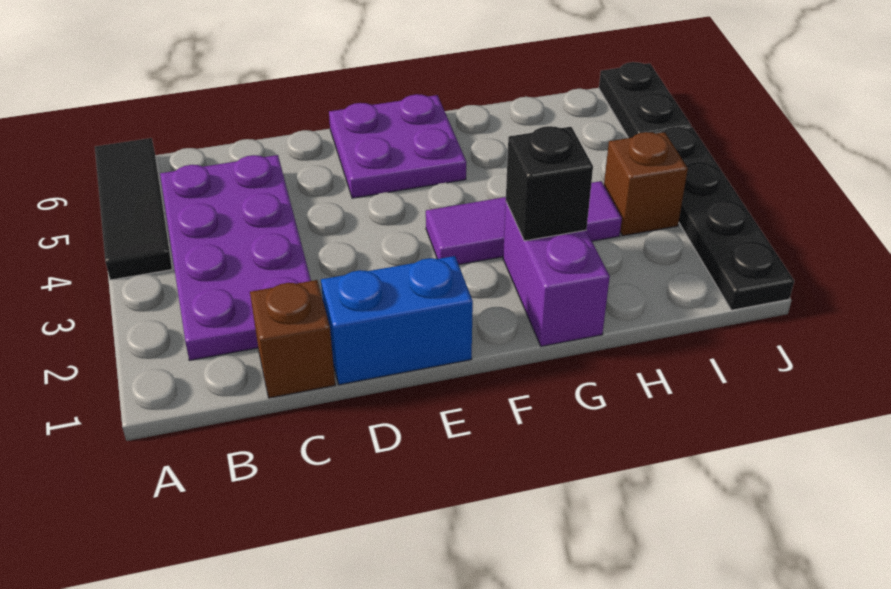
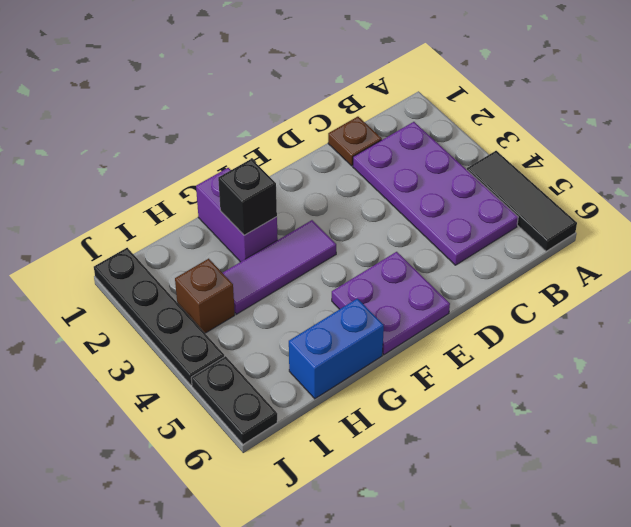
brown 1x1 brick [250,280,335,398] -> brown 1x1 plate [328,117,382,166]
blue 1x2 brick [321,256,473,385] -> blue 1x2 brick moved to [289,298,384,399]

